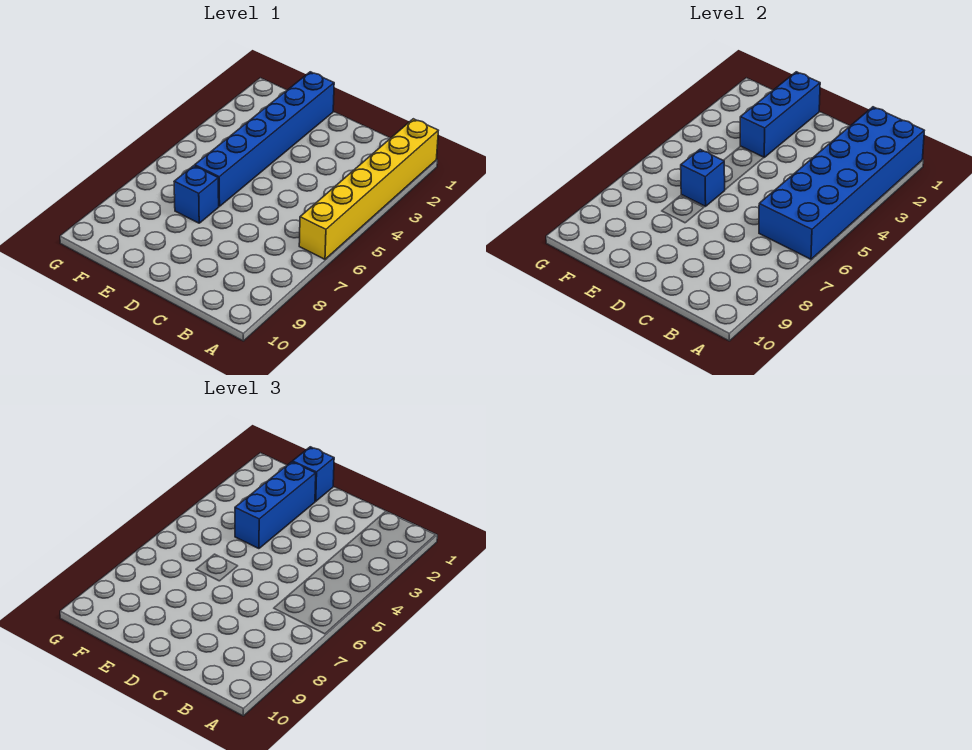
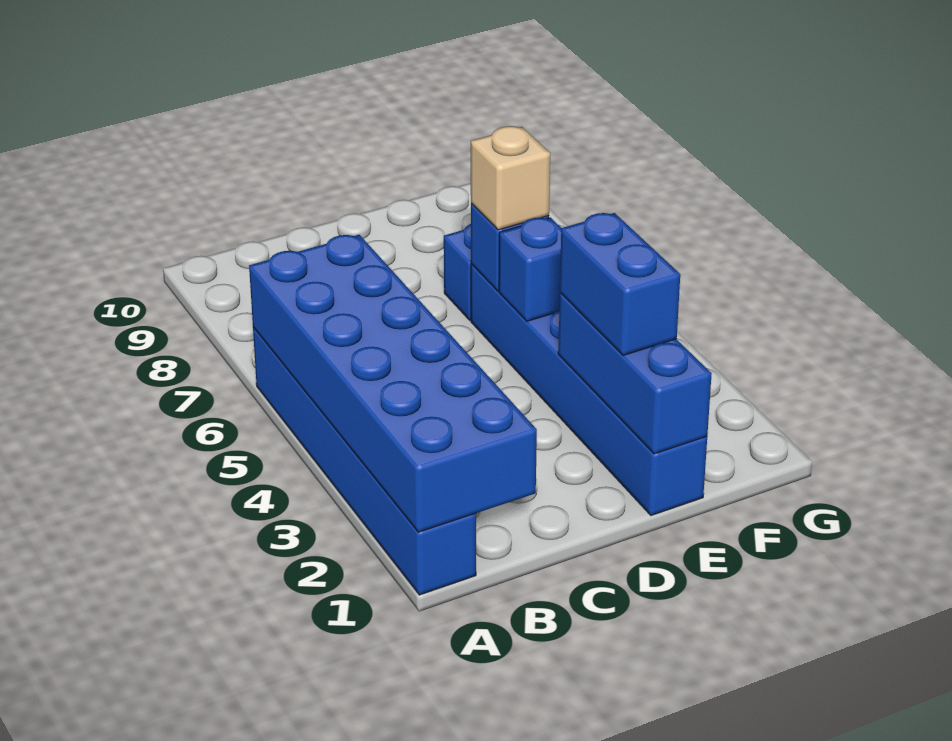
yellow 1x6 brick [299,119,438,259] -> blue 1x6 brick [253,327,476,595]
blue 1x1 brick [292,447,334,501] -> blue 1x1 brick moved to [499,218,561,321]
blue 1x3 brick [235,462,316,549] -> blue 1x2 brick [560,213,680,356]
none -> tan 1x1 brick [471,126,550,230]

